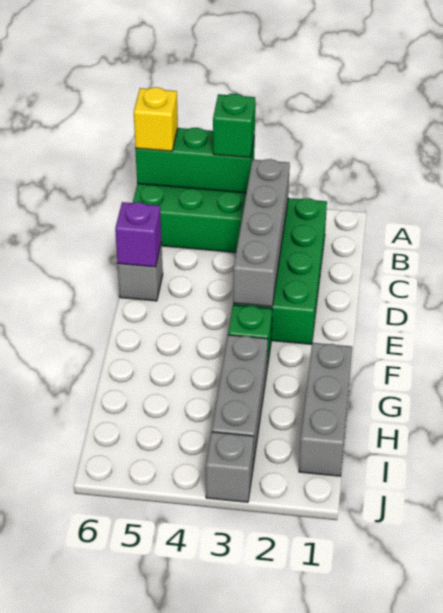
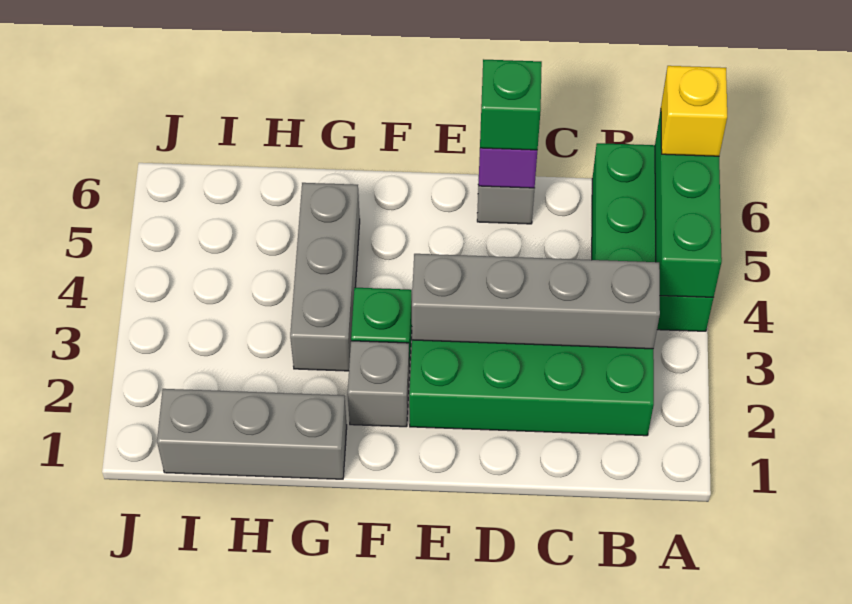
green 1x1 brick [213,93,255,158] -> green 1x1 brick moved to [480,59,542,150]
grey 1x3 brick [212,335,268,465] -> grey 1x3 brick turned to [290,183,360,371]
grey 1x1 brick [206,432,254,502] -> grey 1x1 brick moved to [348,341,409,427]

